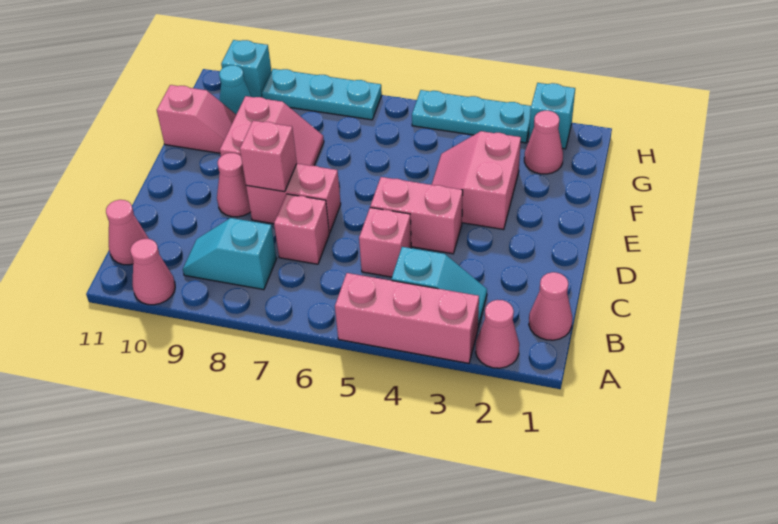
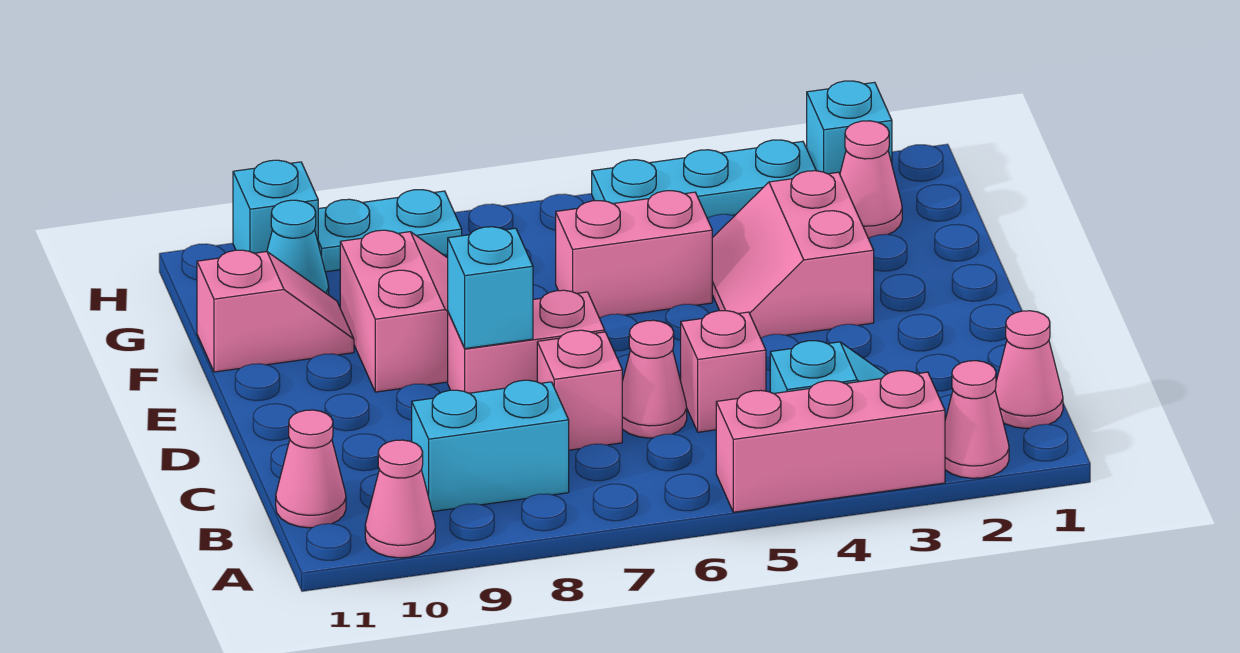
cyan 1x2 slope [183,218,277,290] -> cyan 1x2 brick [412,380,569,512]
pink 1x2 brick [370,177,463,254] -> pink 1x2 brick moved to [556,191,712,318]
pink 1x1 brick [240,121,297,192] -> cyan 1x1 brick [448,227,533,349]
pink 1x1 cone [217,153,250,217] -> pink 1x1 cone moved to [622,320,687,438]
cyan 1x3 plate [262,69,382,120] -> cyan 1x2 plate [318,190,462,272]

